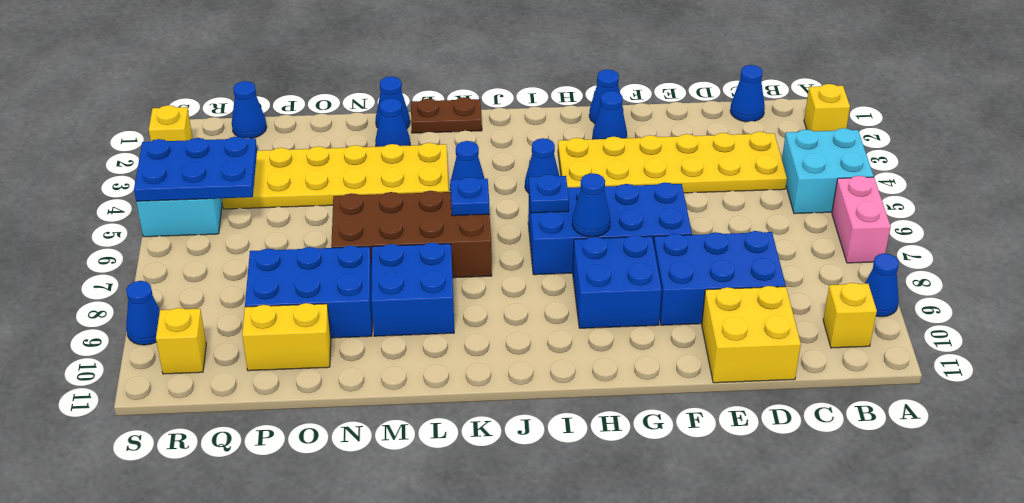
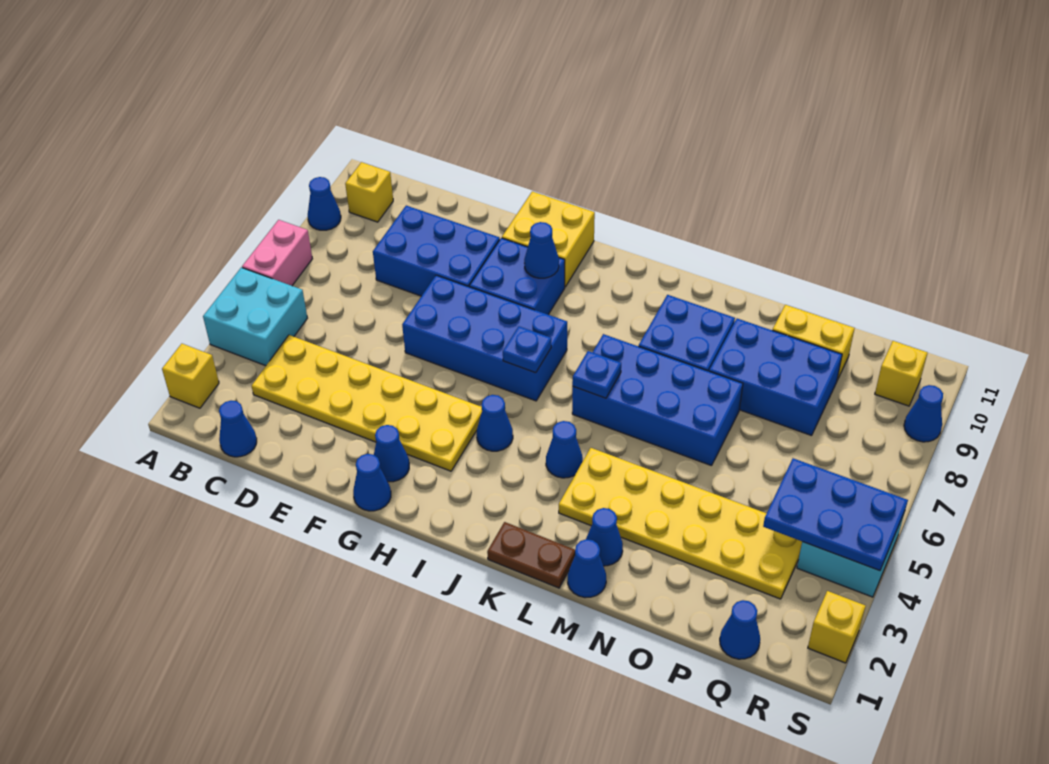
yellow 2x2 brick [702,286,801,383] -> yellow 2x2 brick moved to [502,191,595,287]
blue 1x1 cone [572,173,610,237] -> blue 1x1 cone moved to [524,222,559,278]
brown 2x4 brick [331,191,492,278] -> blue 2x4 brick [572,334,743,466]

